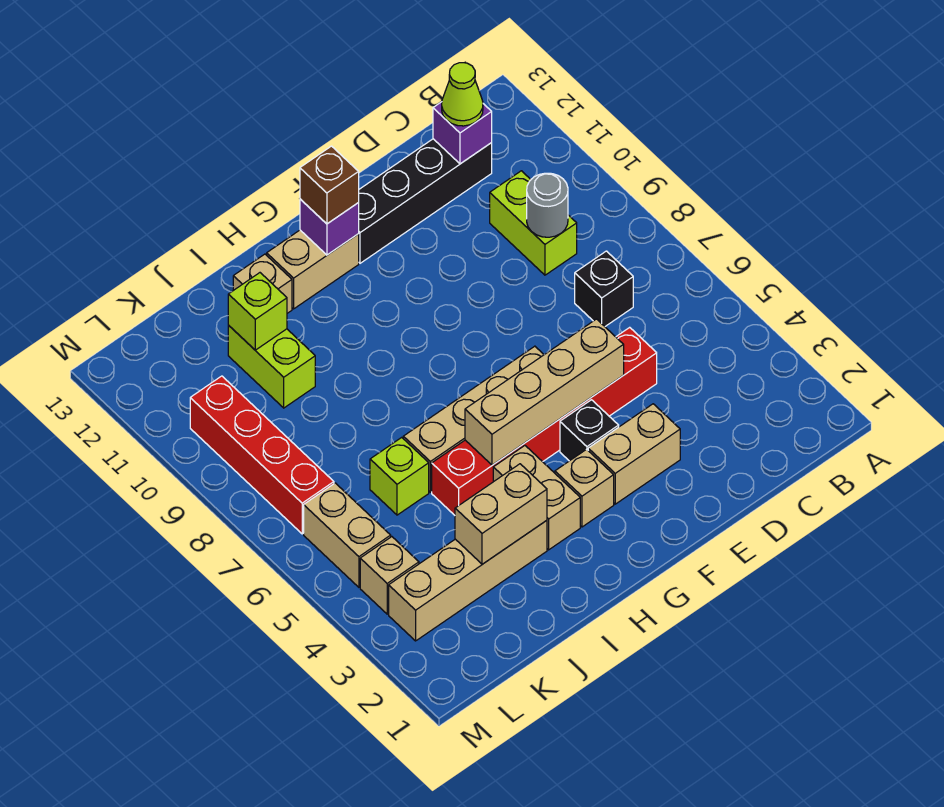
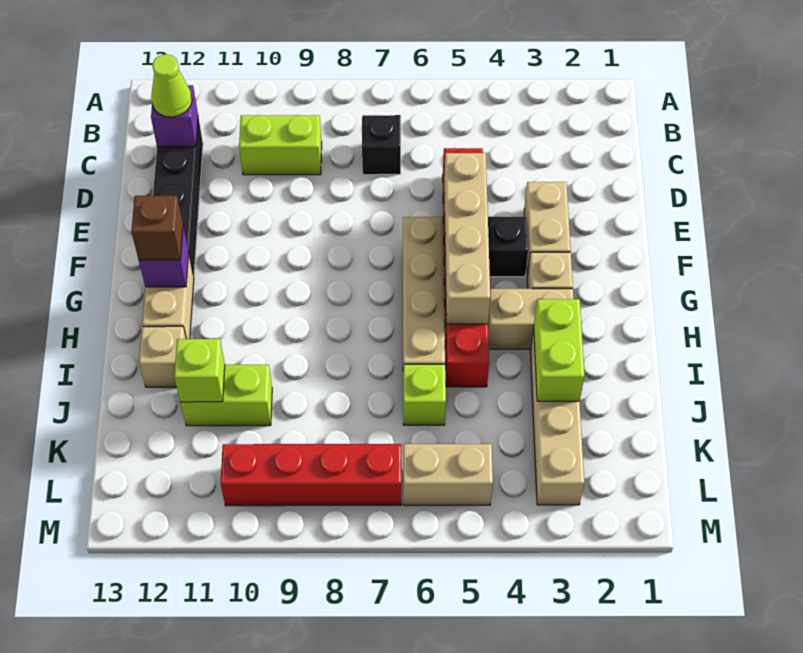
grey 1x1 round brick [527,173,568,237] -> none
tan 1x2 brick [455,464,547,564] -> lime 1x2 brick [534,299,584,401]
tan 1x1 brick [360,537,419,614] -> none

